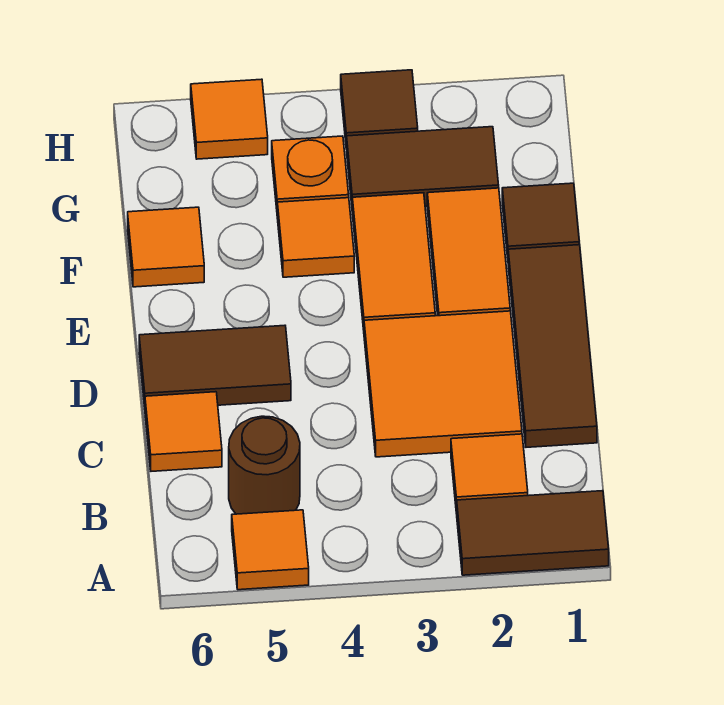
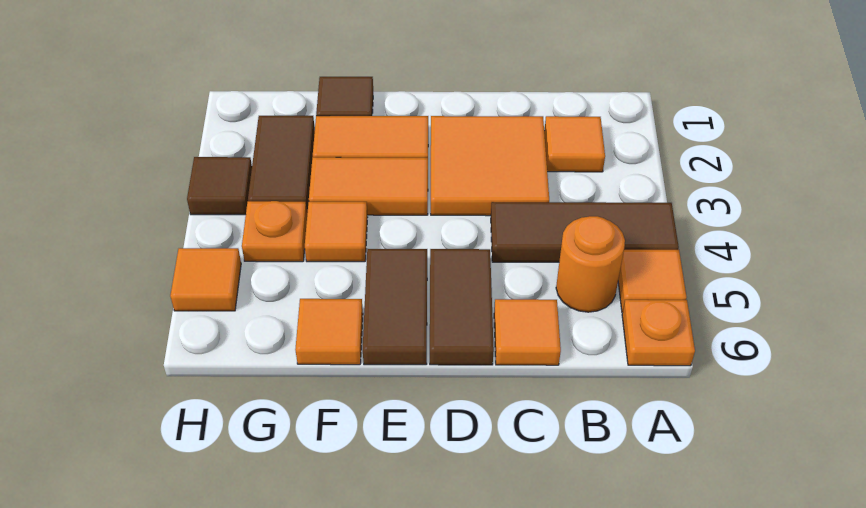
brown 1x2 tile [457,491,609,575] -> brown 1x2 tile moved to [363,249,427,365]
none -> orange 1x1 plate [622,300,695,366]
brown 1x1 round brick [229,416,300,514] -> orange 1x1 round brick [556,216,625,312]
brown 1x3 tile [508,245,597,447] -> brown 1x3 tile moved to [491,202,679,262]

